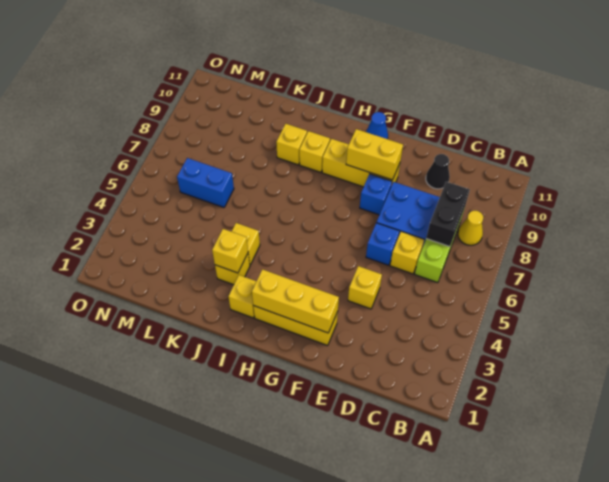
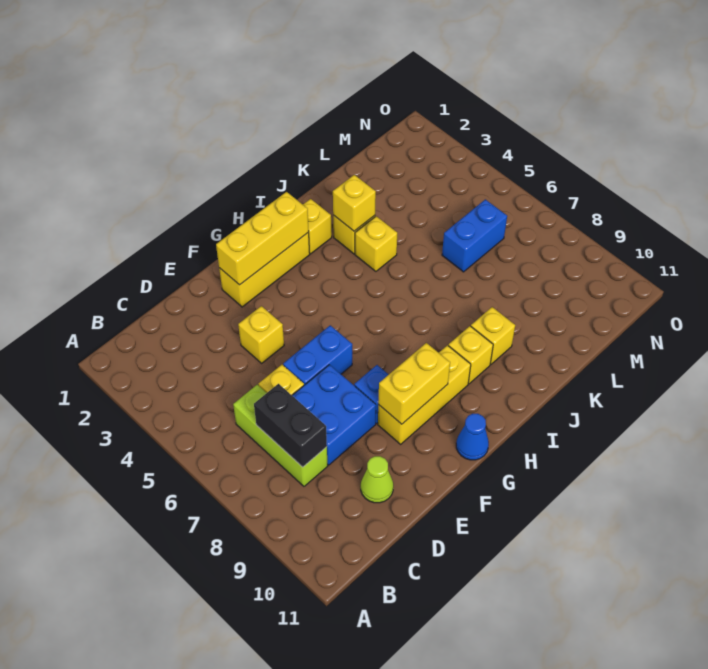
yellow 1x1 cone [458,211,483,245] -> none
black 1x1 cone [426,154,450,189] -> lime 1x1 cone [361,456,393,503]
blue 1x1 brick [366,223,399,265] -> blue 1x2 brick [283,325,352,385]

